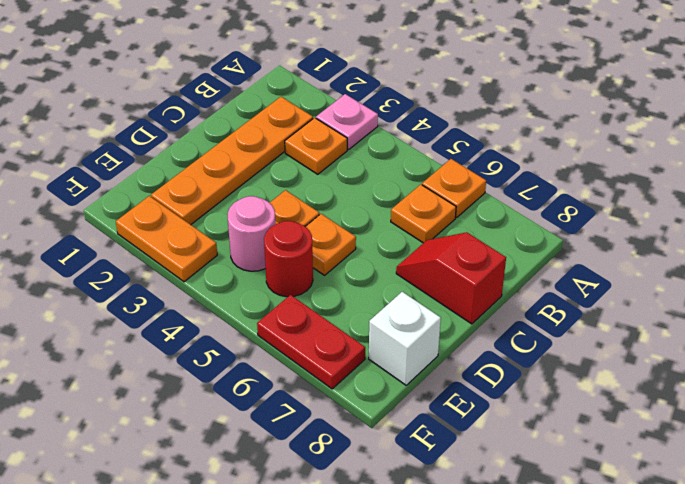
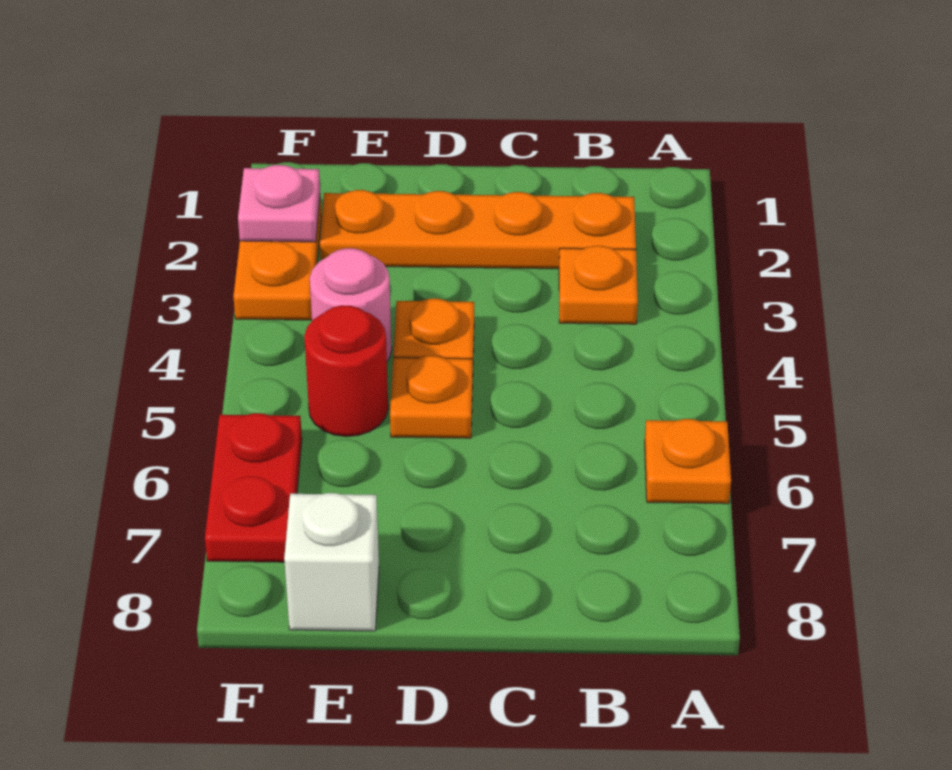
pink 1x1 plate [316,94,378,149] -> pink 1x1 plate moved to [238,165,320,242]
orange 1x1 plate [391,184,456,243] -> none
red 1x2 slope [396,232,506,324] -> none

